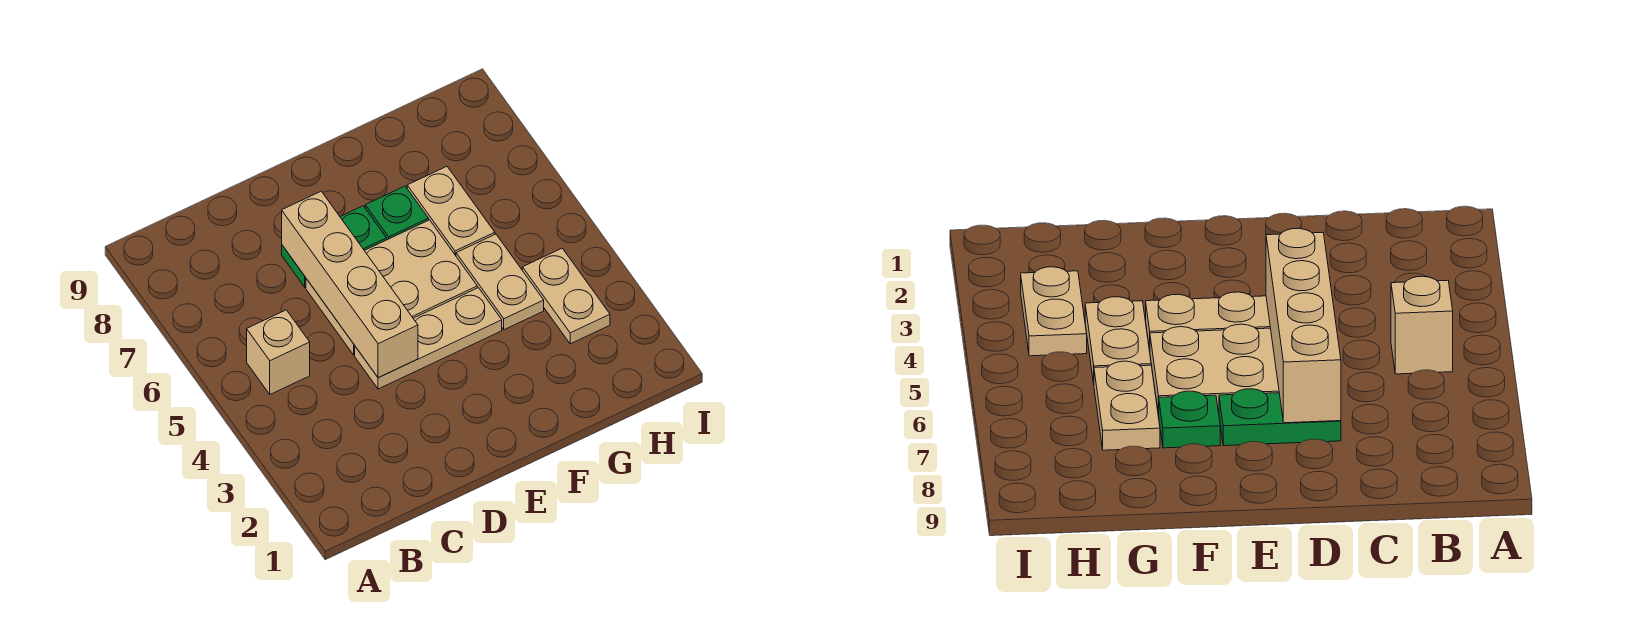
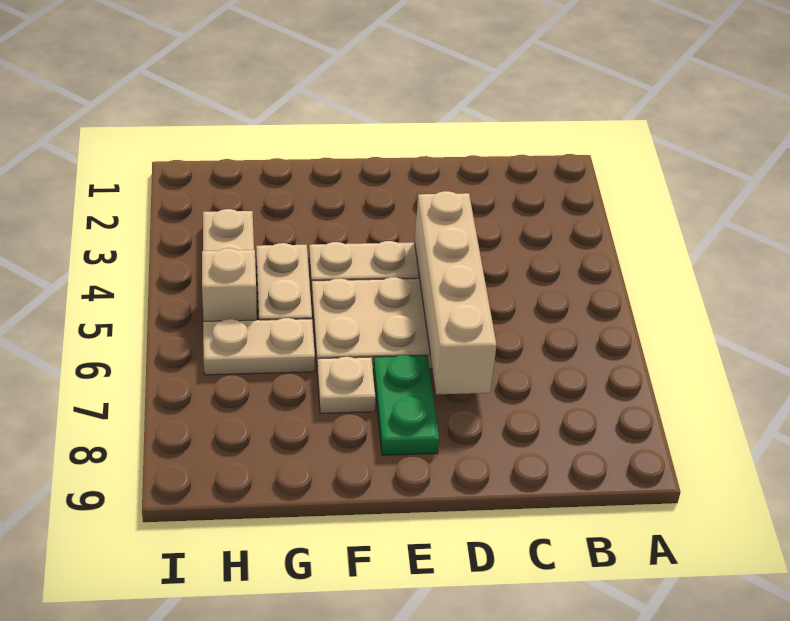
tan 1x1 brick [247,310,310,394] -> tan 1x1 brick moved to [202,248,257,321]
green 1x2 plate [282,206,387,287] -> green 1x2 plate turned to [373,355,439,455]
green 1x1 plate [365,186,429,240] -> tan 1x1 plate [317,357,376,413]
tan 1x2 plate [407,167,495,256] -> tan 1x2 plate turned to [203,318,315,375]

